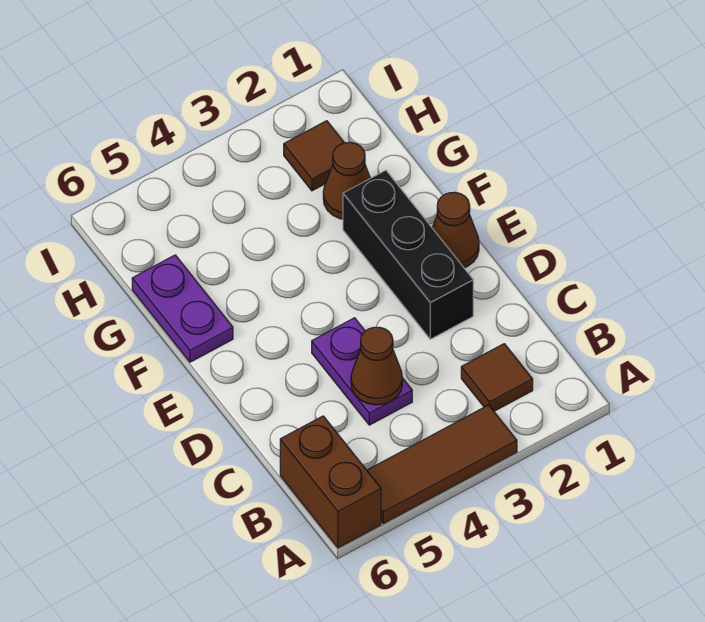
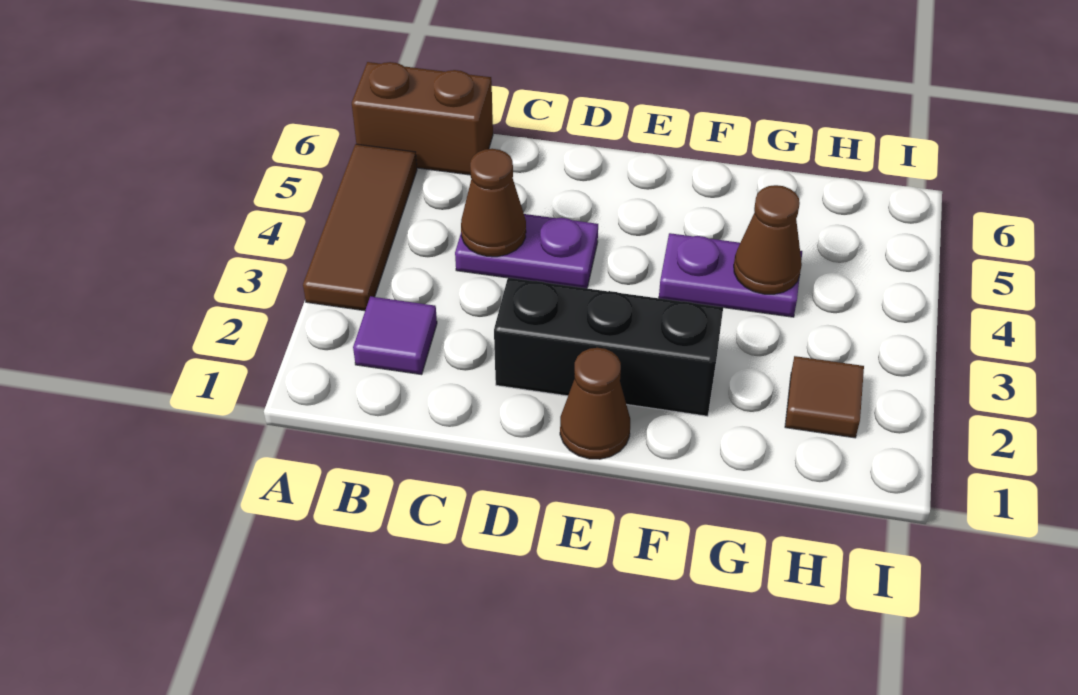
brown 1x1 tile [461,344,533,411] -> purple 1x1 tile [353,296,437,375]
purple 1x2 plate [132,255,233,362] -> purple 1x2 plate moved to [659,233,802,317]
brown 1x1 cone [323,142,370,219] -> brown 1x1 cone moved to [734,185,802,294]

